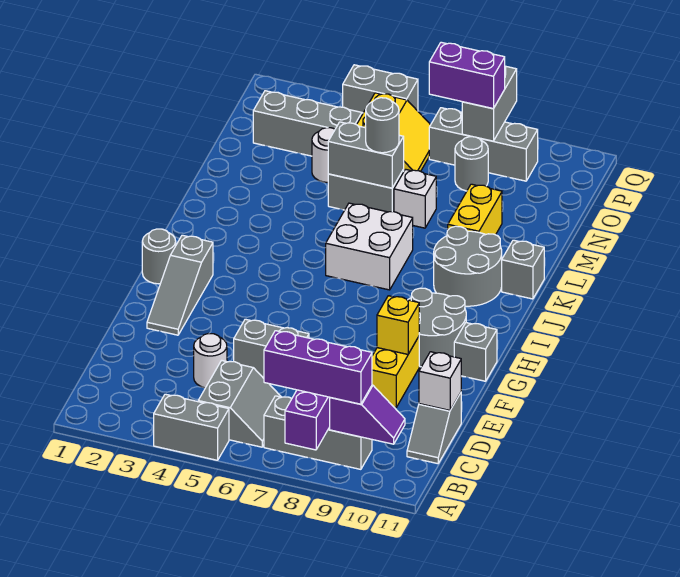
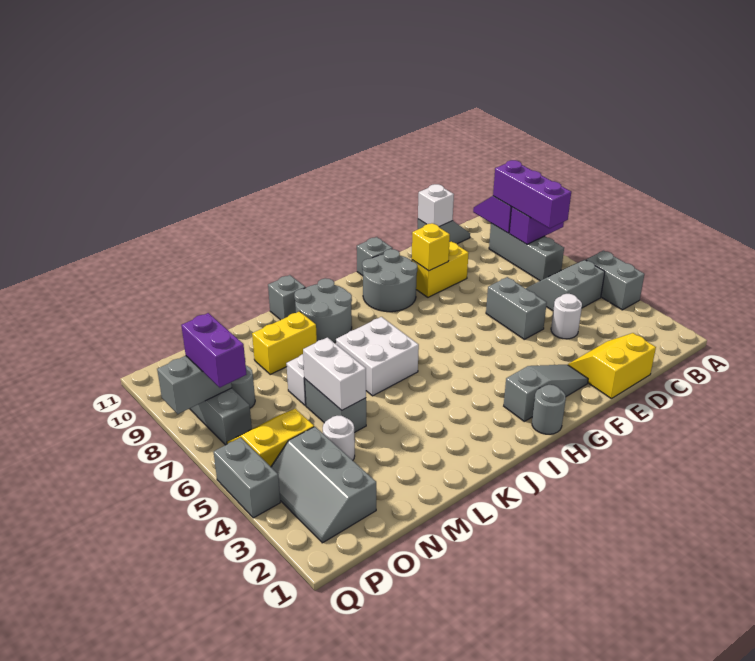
none -> yellow 2x2 slope [568,333,656,399]
grey 1x2 brick [328,122,404,188] -> white 1x2 brick [303,337,366,410]
grey 1x1 round brick [366,98,399,153] -> none

